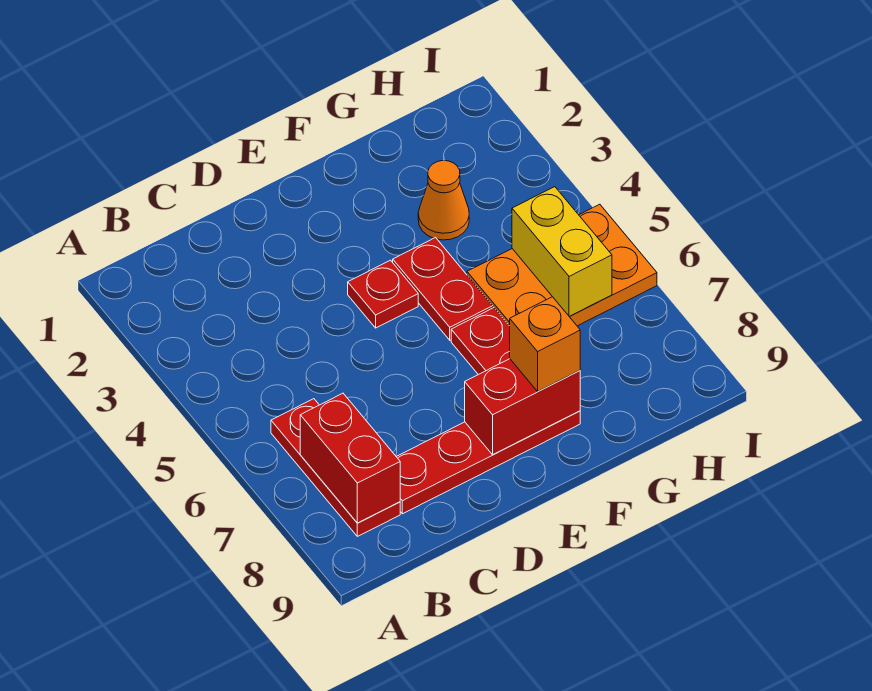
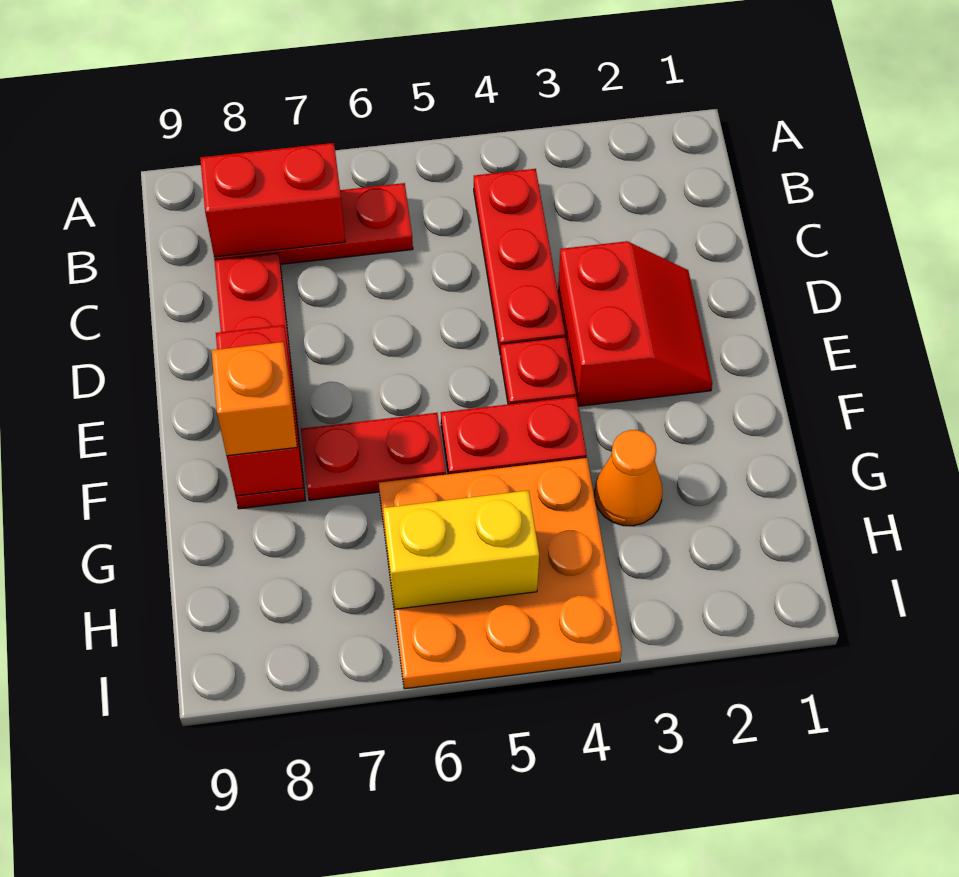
none -> red 1x3 plate [474,169,565,355]
none -> red 2x2 slope [558,241,712,406]
orange 2x3 plate [467,204,657,326] -> orange 3x3 plate [379,458,622,689]

